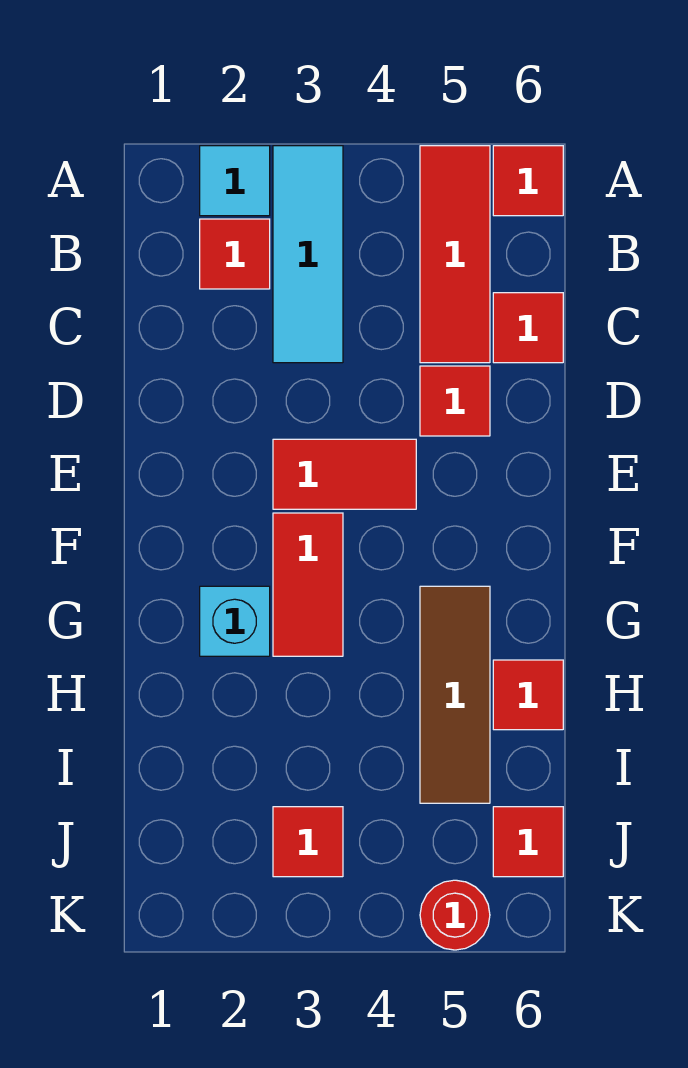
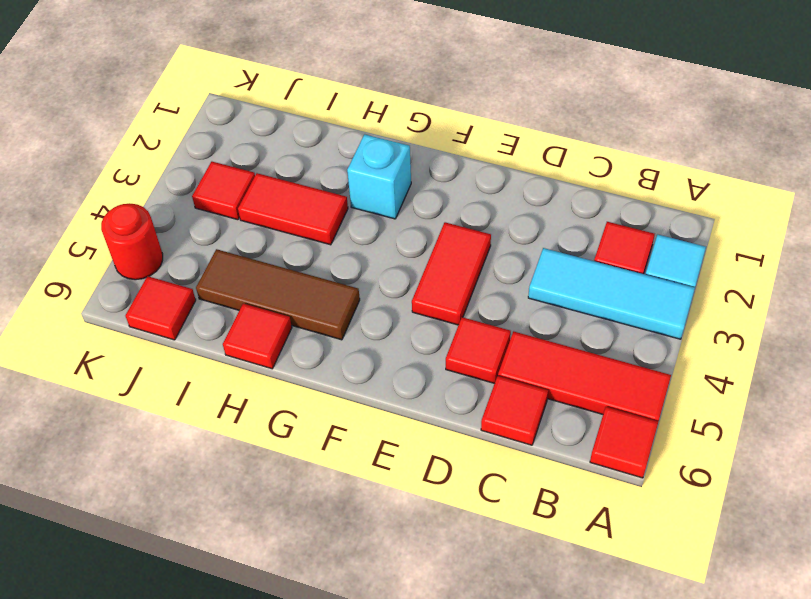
red 1x2 tile [273,513,343,656] -> red 1x2 tile moved to [238,173,348,245]

